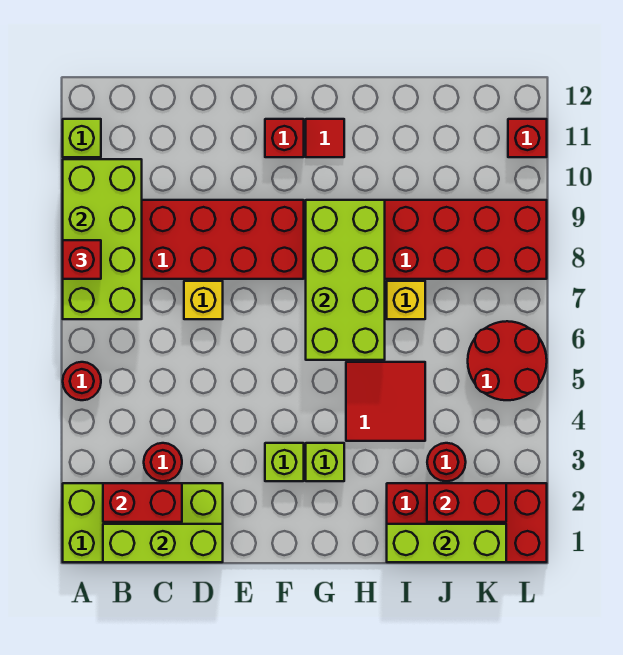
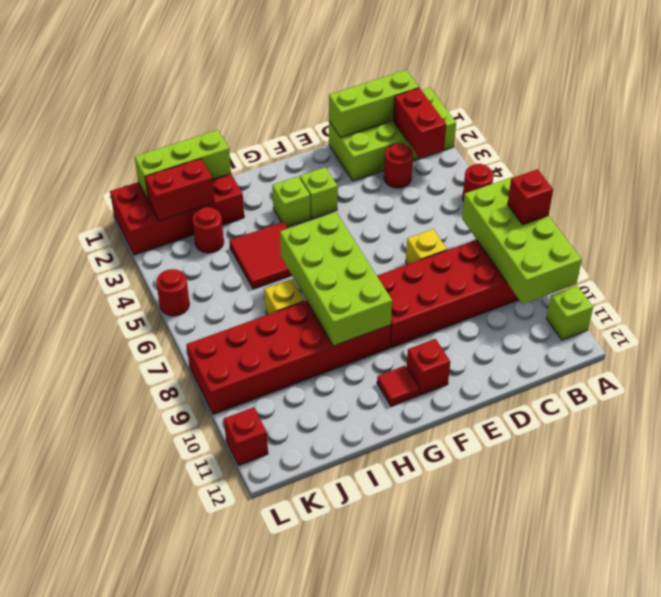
red 1x2 brick [103,483,182,522] -> red 1x2 brick turned to [393,88,446,158]
red 2x2 round brick [468,321,547,400] -> red 1x1 round brick [156,269,189,316]

